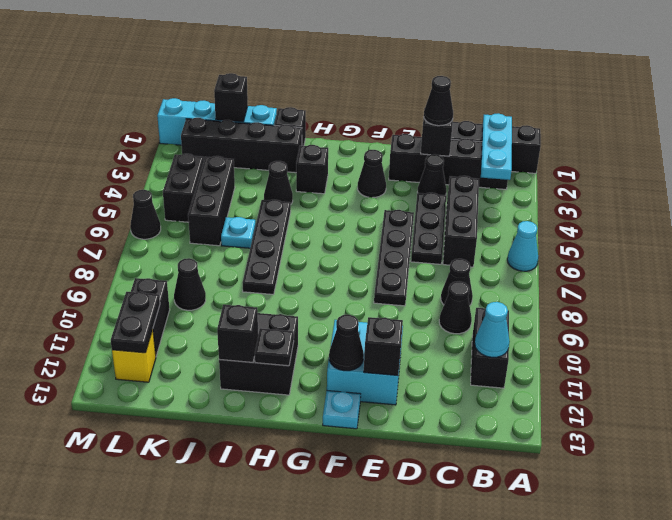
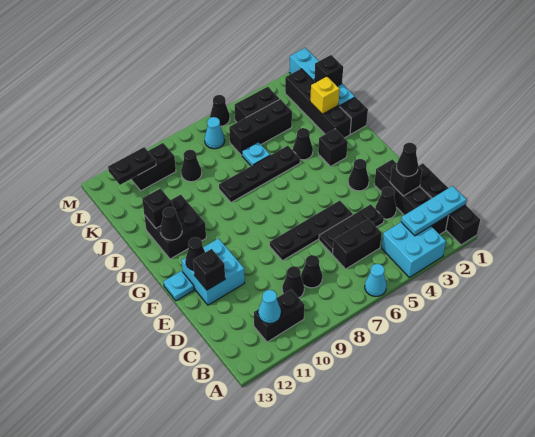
none -> cyan 2x2 brick [382,222,446,277]
black 1x3 brick [443,176,479,267] -> black 1x2 brick [332,219,382,269]
black 1x1 plate [255,328,294,366] -> black 1x1 cone [160,207,182,240]
none -> cyan 1x1 cone [205,117,225,149]
yellow 1x1 brick [112,330,156,382] -> yellow 1x1 brick moved to [310,77,339,114]

